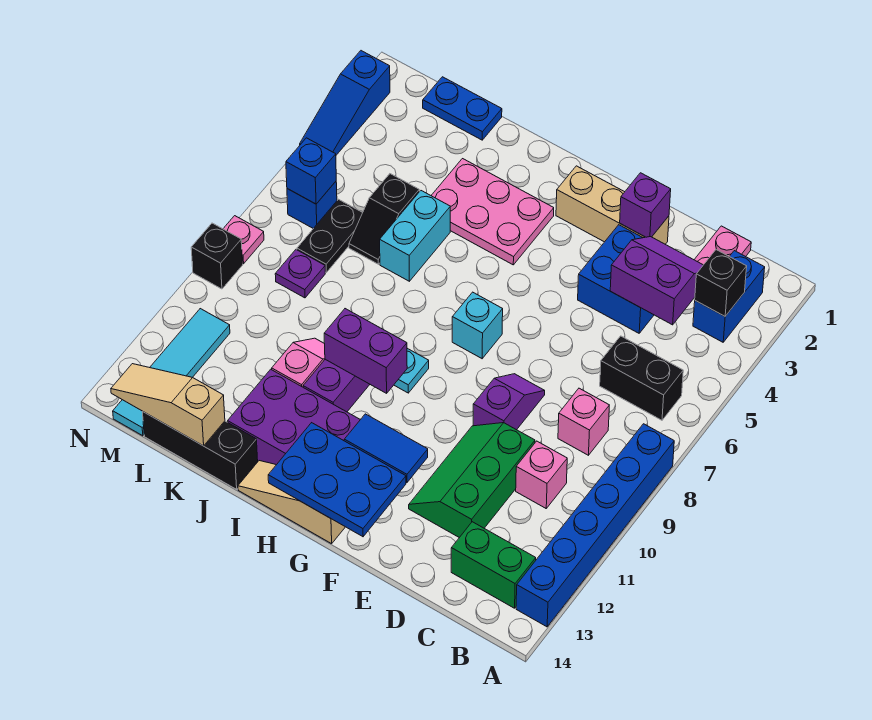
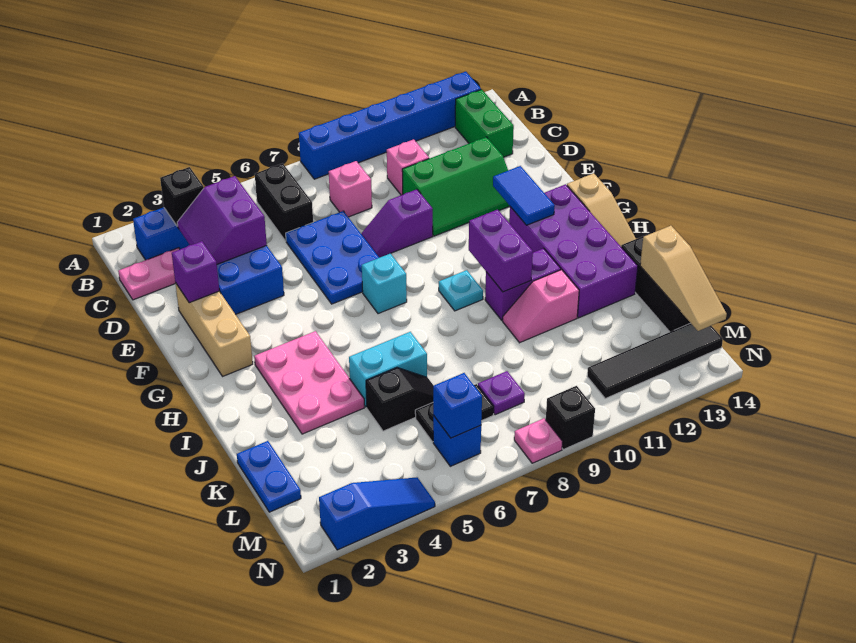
blue 2x3 plate [268,423,406,537] -> blue 2x3 plate moved to [286,211,379,304]
cyan 1x4 tile [113,309,230,436] -> black 1x4 tile [587,323,723,398]

